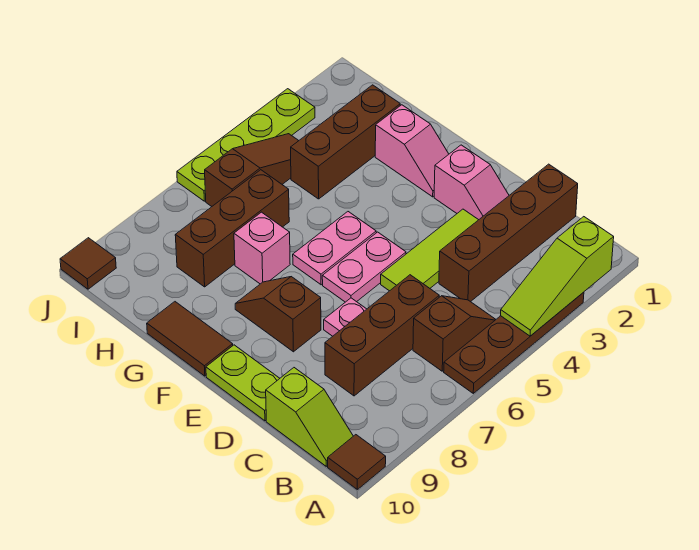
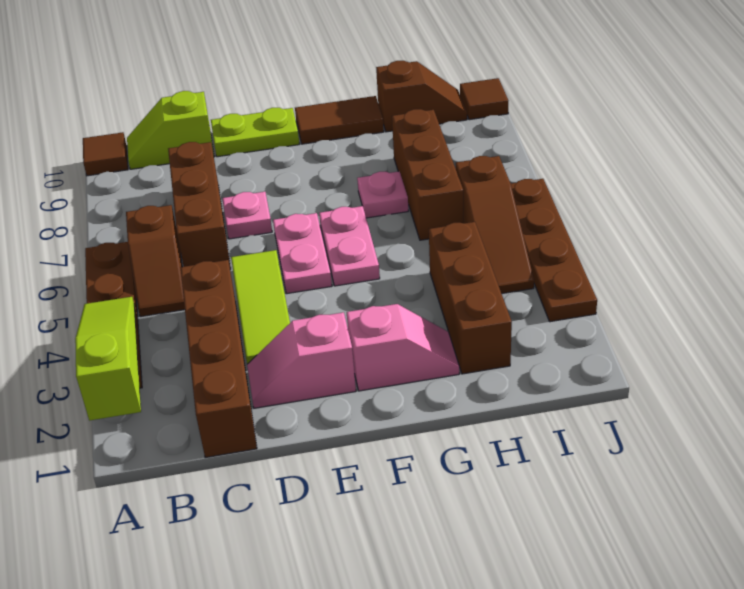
brown 1x2 slope [235,277,321,352] -> brown 1x2 slope moved to [376,61,467,132]
pink 1x2 slope [375,105,449,197] -> pink 1x2 slope turned to [347,304,459,391]
pink 1x1 brick [234,212,290,284] -> pink 1x1 plate [357,172,408,218]
lime 1x4 plate [177,89,315,201] -> brown 1x4 plate [511,179,597,322]

